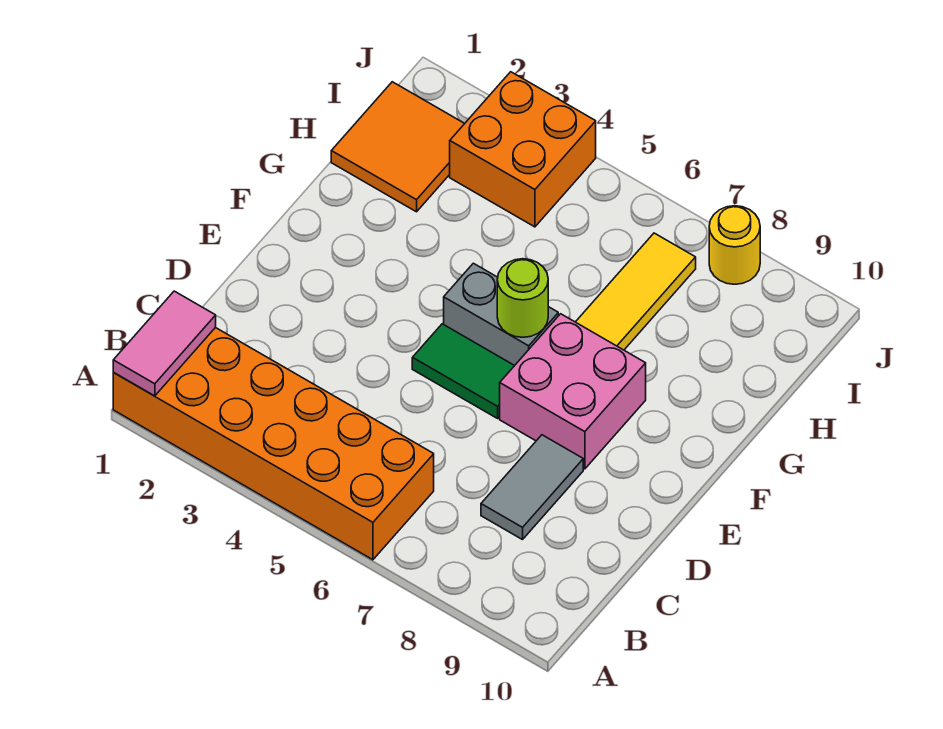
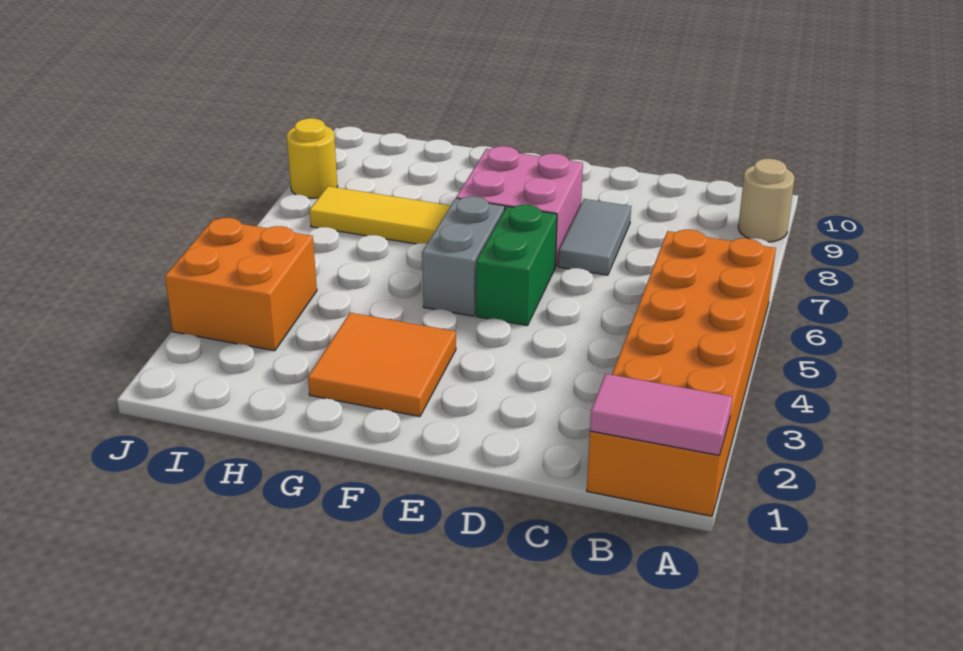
none -> tan 1x1 round brick [738,159,794,242]
grey 1x2 tile [481,435,583,540] -> grey 1x2 tile turned to [558,199,631,275]
green 1x2 tile [412,324,514,418] -> green 1x2 brick [476,204,557,326]
lime 1x1 round brick [497,259,548,337] -> none
orange 2x2 tile [331,82,465,212] -> orange 2x2 tile moved to [308,313,456,417]

